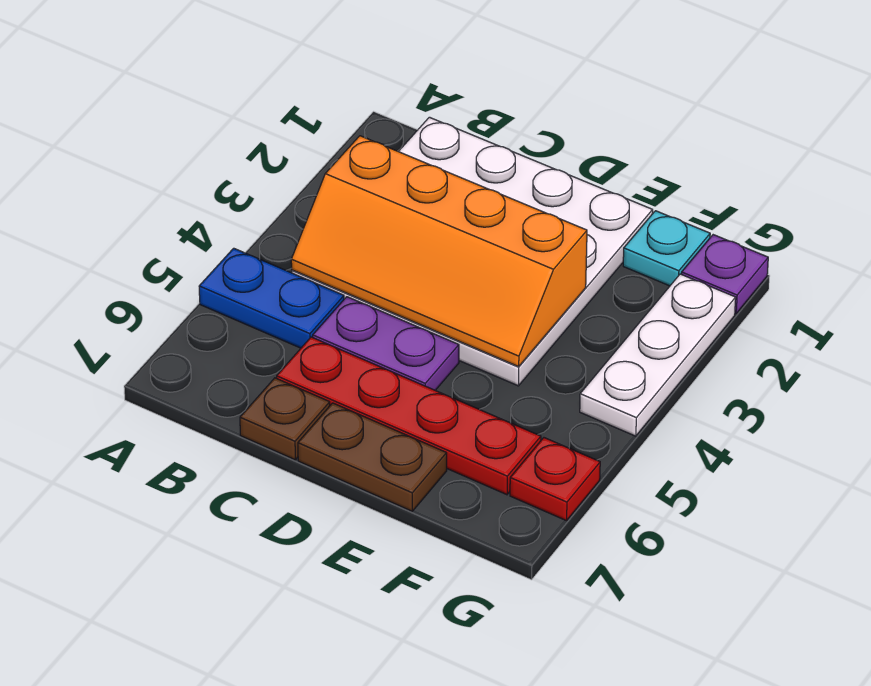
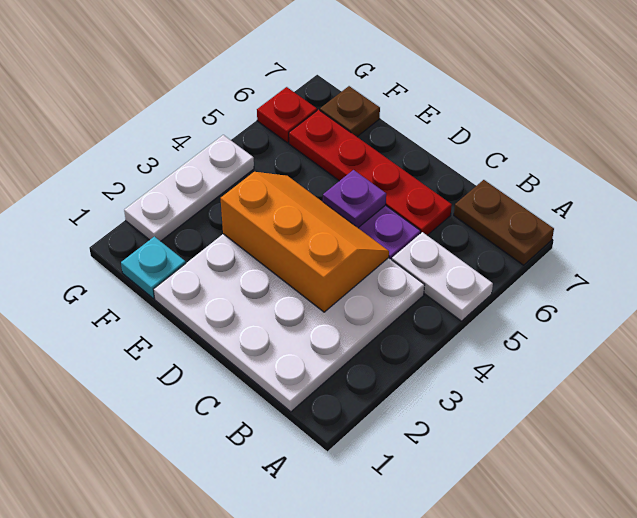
blue 1x2 plate [199,248,344,348] -> white 1x2 plate [392,232,493,321]
orange 2x4 slope [291,136,587,367] -> orange 2x3 slope [221,172,389,312]
brown 1x1 plate [240,378,330,460] -> brown 1x1 plate moved to [320,86,380,137]
brown 1x2 plate [298,403,447,511] -> brown 1x2 plate moved to [454,180,554,265]
purple 1x1 plate [682,235,768,313] -> purple 1x1 plate moved to [323,170,386,228]

